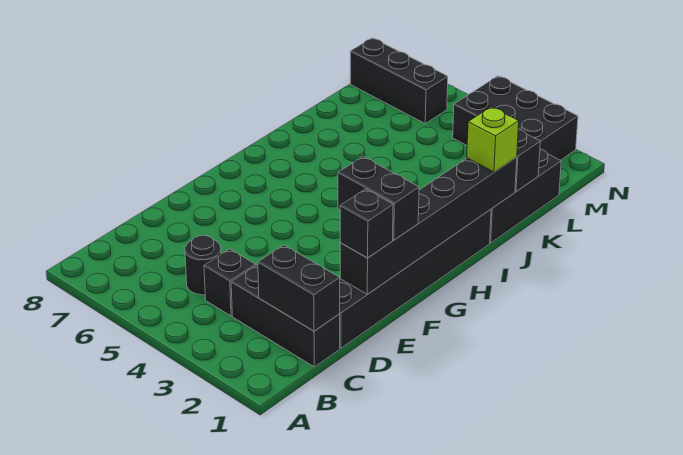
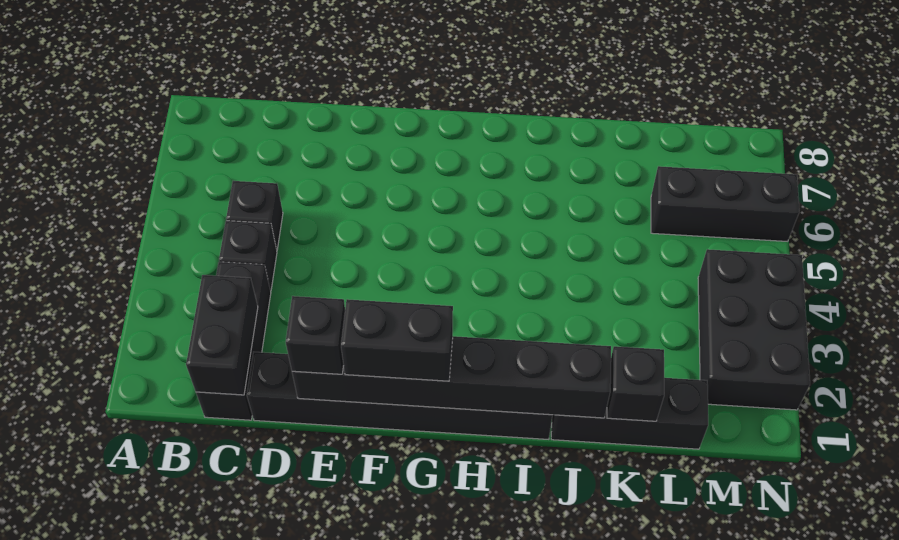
black 1x1 round brick [185,236,221,295] -> black 1x1 brick [226,181,283,250]
black 1x2 brick [338,157,419,240] -> black 1x2 brick turned to [341,299,453,381]
lime 1x1 brick [467,107,519,172] -> none
black 1x3 brick [350,38,448,123] -> black 1x3 brick turned to [651,166,799,241]

